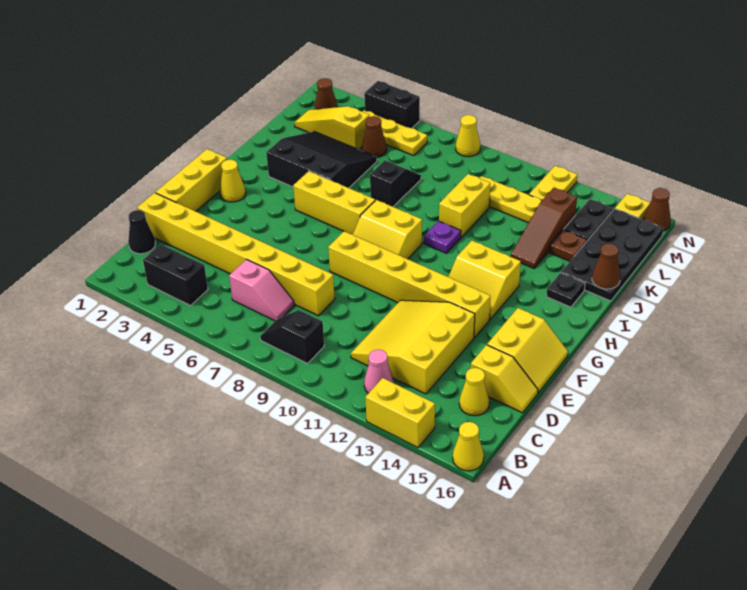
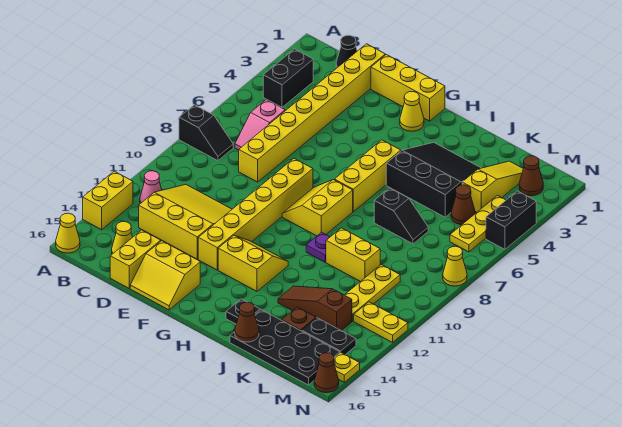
black 1x2 slope [260,310,324,364] -> black 1x2 slope turned to [179,105,233,161]
yellow 1x2 slope [471,345,538,413] -> yellow 1x2 brick [110,230,161,288]
yellow 2x2 slope [448,241,521,320] -> yellow 2x2 slope turned to [218,235,288,291]
black 3x3 slope [266,132,377,188] -> black 3x3 slope turned to [386,142,481,217]

